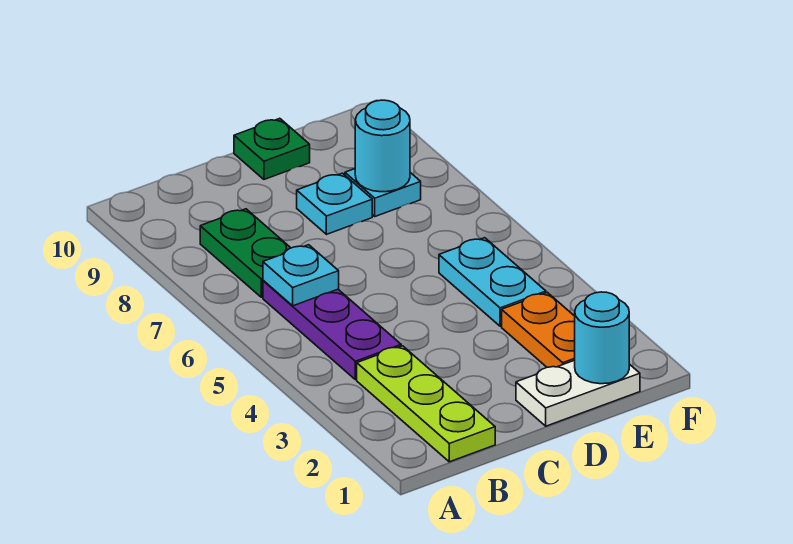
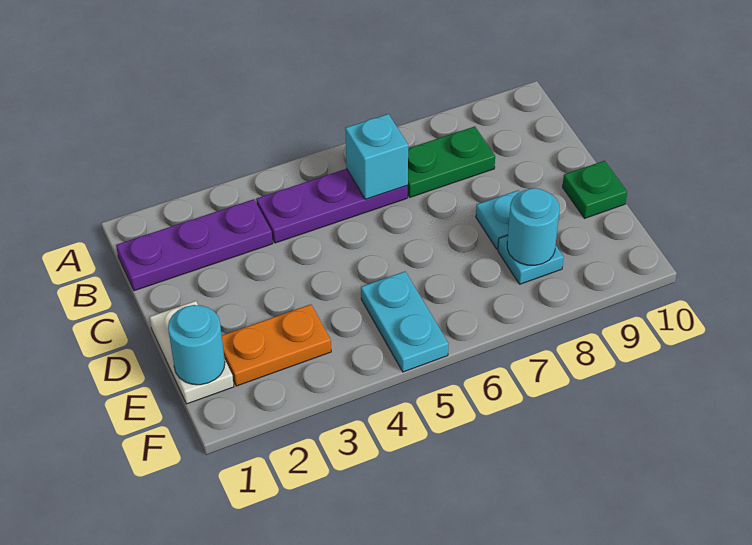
lime 1x3 plate [357,346,495,462] -> purple 1x3 plate [116,199,273,291]
cyan 1x1 plate [263,245,339,306] -> cyan 1x1 brick [345,114,408,199]
cyan 1x2 plate [439,238,546,326] -> cyan 1x2 plate turned to [361,272,449,372]

